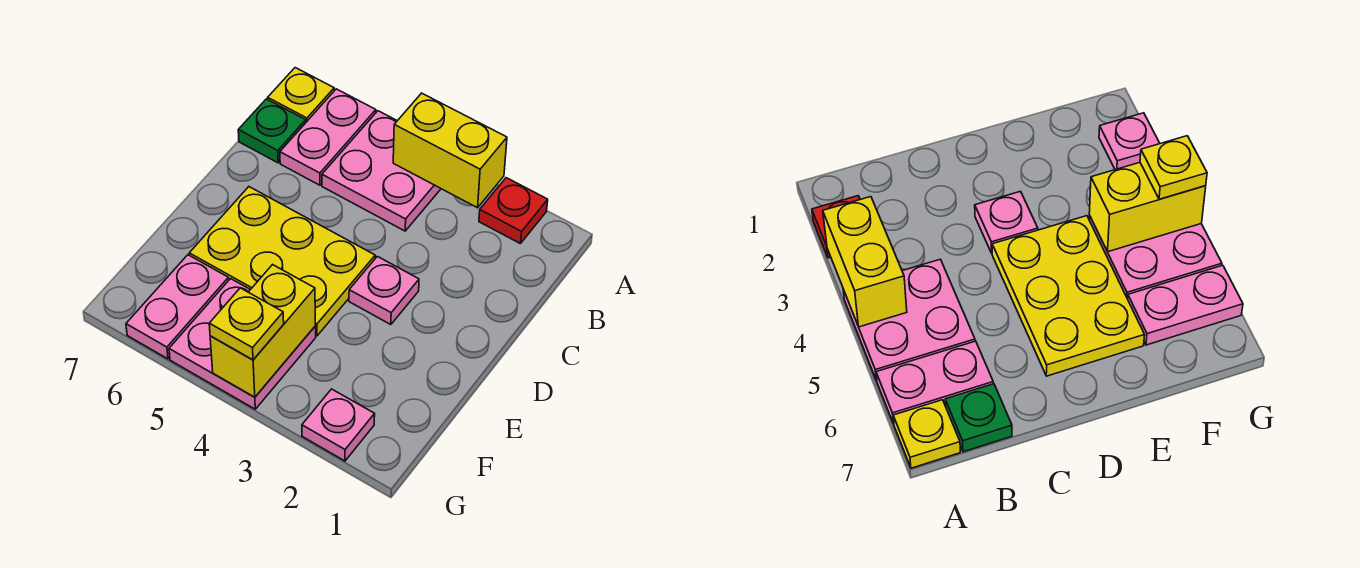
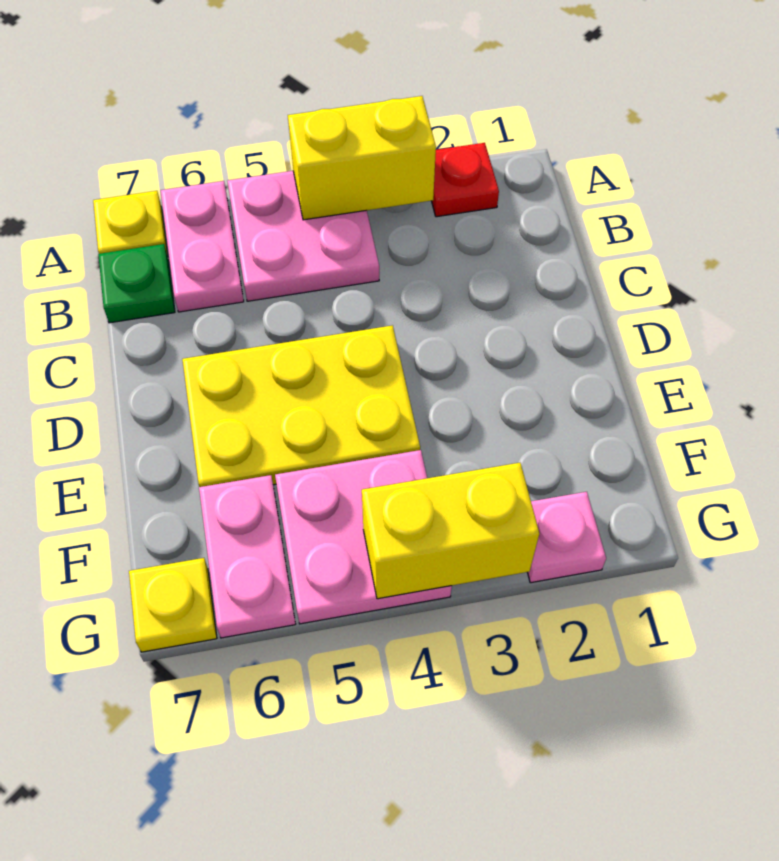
pink 1x1 plate [349,256,419,325] -> none
yellow 1x2 brick [210,265,315,397] -> yellow 1x2 brick turned to [362,463,539,599]
yellow 1x1 plate [209,288,284,360] -> yellow 1x1 plate moved to [129,558,217,652]

